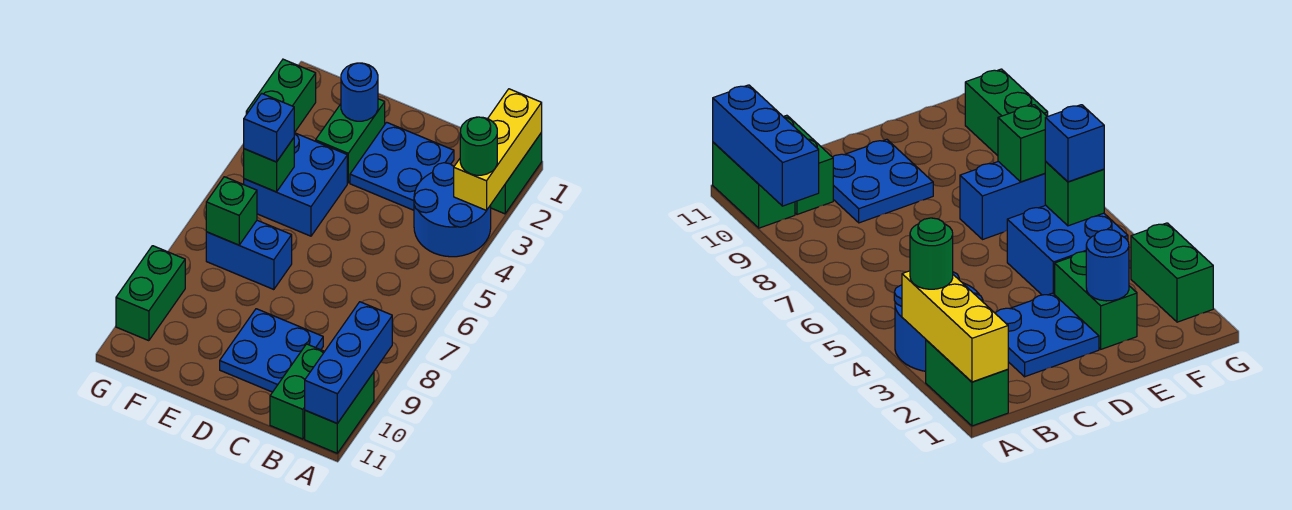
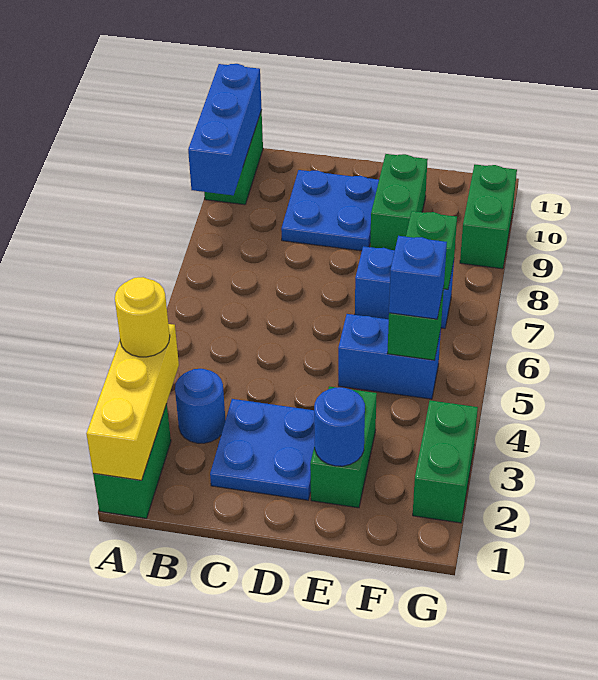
blue 2x2 round brick [414,163,491,257] -> blue 1x1 round brick [175,369,226,443]
green 1x1 round brick [460,117,497,175] -> yellow 1x1 round brick [115,277,170,357]
green 1x2 brick [270,344,325,439] -> green 1x2 brick moved to [370,154,428,250]
blue 2x2 brick [244,133,347,236] -> blue 1x2 brick [338,314,441,399]

